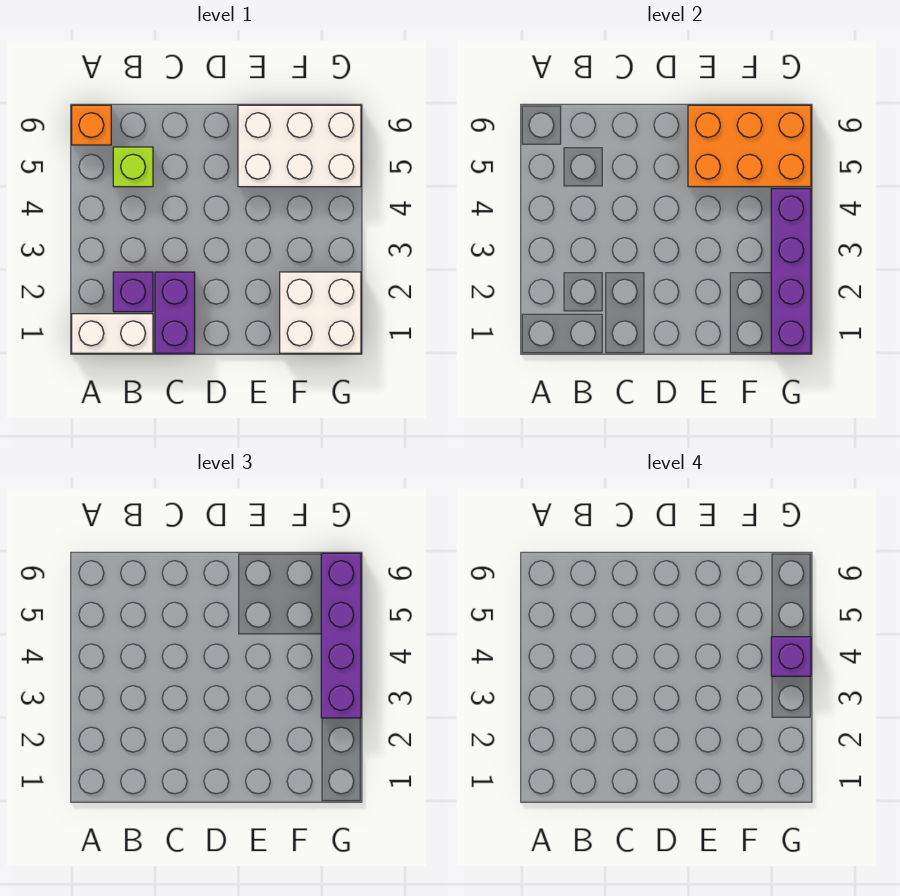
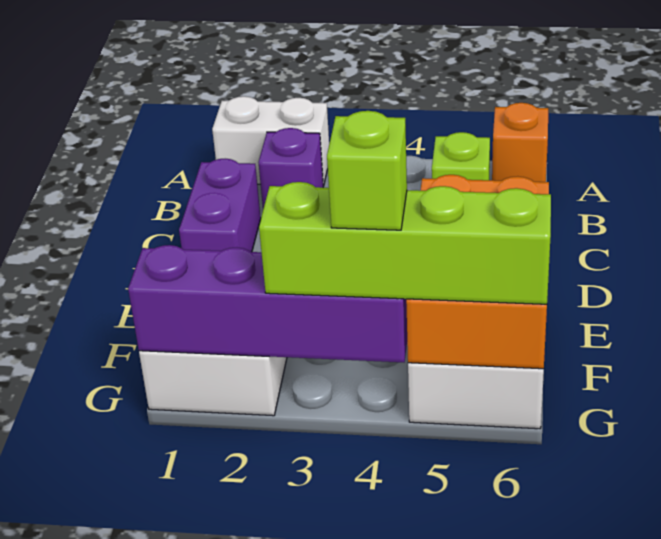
white 1x2 brick [72,314,153,353] -> white 1x2 brick turned to [212,96,329,186]
purple 1x2 brick [155,272,195,353] -> purple 1x2 brick turned to [179,159,261,252]
purple 1x4 brick [321,553,361,718] -> lime 1x4 brick [259,182,551,304]
purple 1x1 brick [771,637,811,676] -> lime 1x1 brick [327,111,407,230]

